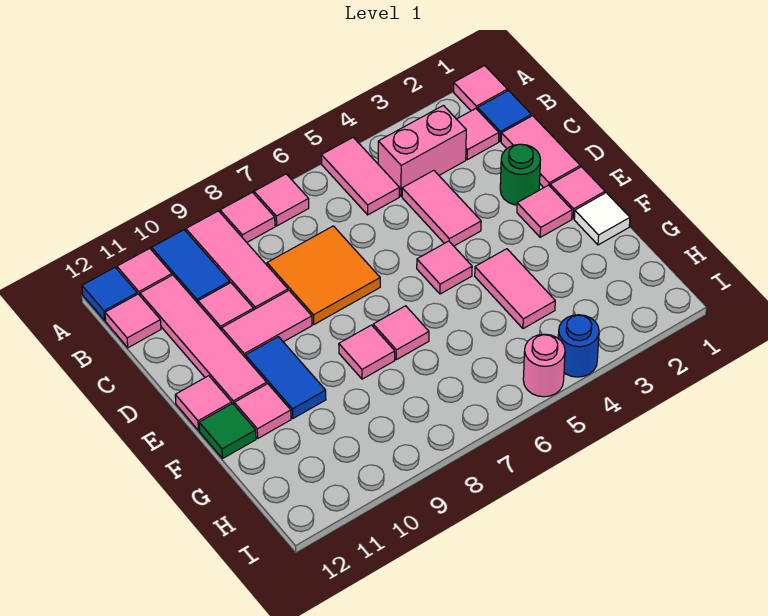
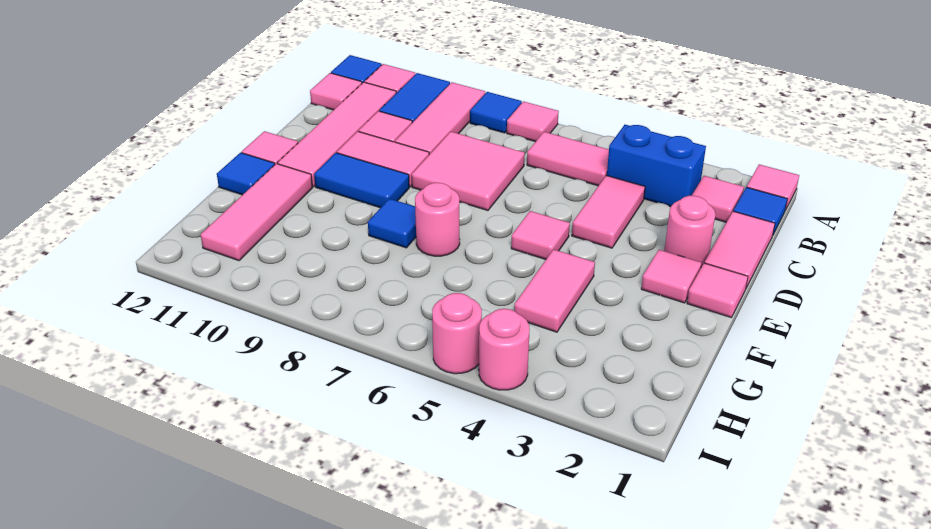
pink 1x2 tile [321,138,400,215] -> pink 1x2 tile turned to [527,132,609,186]
pink 1x1 tile [220,192,275,242] -> blue 1x1 tile [470,92,522,133]
pink 1x2 brick [378,105,466,196] -> blue 1x2 brick [607,125,706,207]
orange 2x2 tile [267,226,380,324] -> pink 2x2 tile [412,132,525,211]
green 1x1 round brick [500,144,541,205] -> pink 1x1 round brick [664,196,715,267]
blue 1x2 tile [245,337,326,418] -> blue 1x2 tile turned to [314,153,409,208]
white 1x1 tile [574,193,630,245] -> none
pink 1x1 tile [373,306,429,360] -> pink 1x1 round brick [415,183,460,256]
pink 1x1 tile [339,325,395,379] -> blue 1x1 tile [368,199,416,248]
pink 1x1 tile [234,384,291,438] -> pink 1x3 tile [201,164,312,261]
green 1x1 tile [199,403,256,459] -> blue 1x1 tile [217,153,275,195]
blue 1x1 round brick [558,315,599,377] -> pink 1x1 round brick [479,309,530,390]

